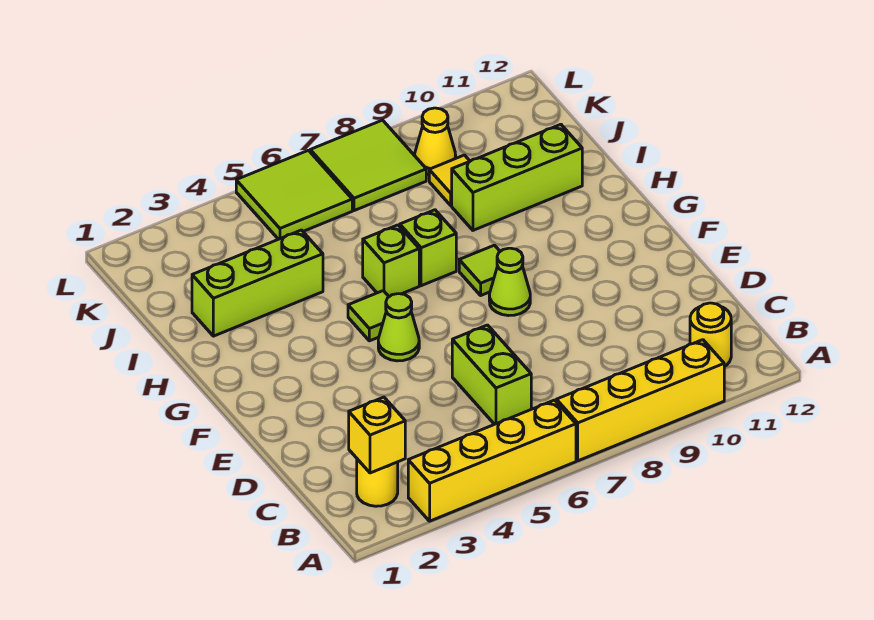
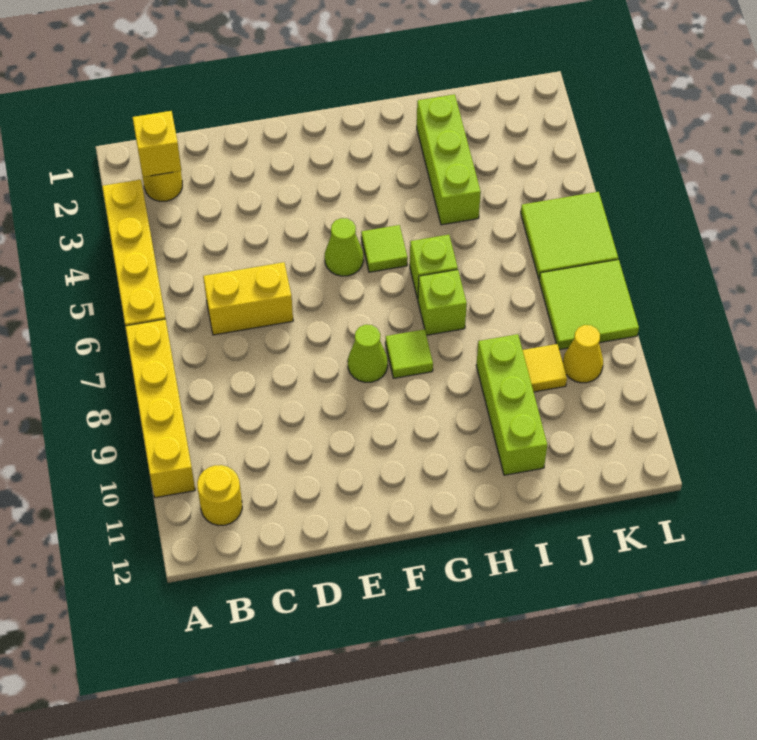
lime 1x2 brick [452,325,531,424] -> yellow 1x2 brick [203,262,293,335]

